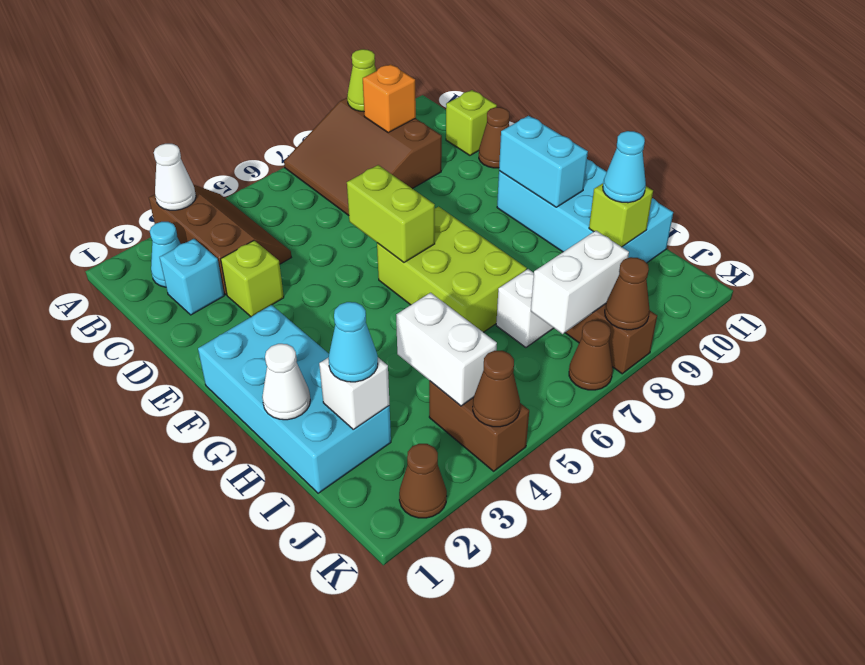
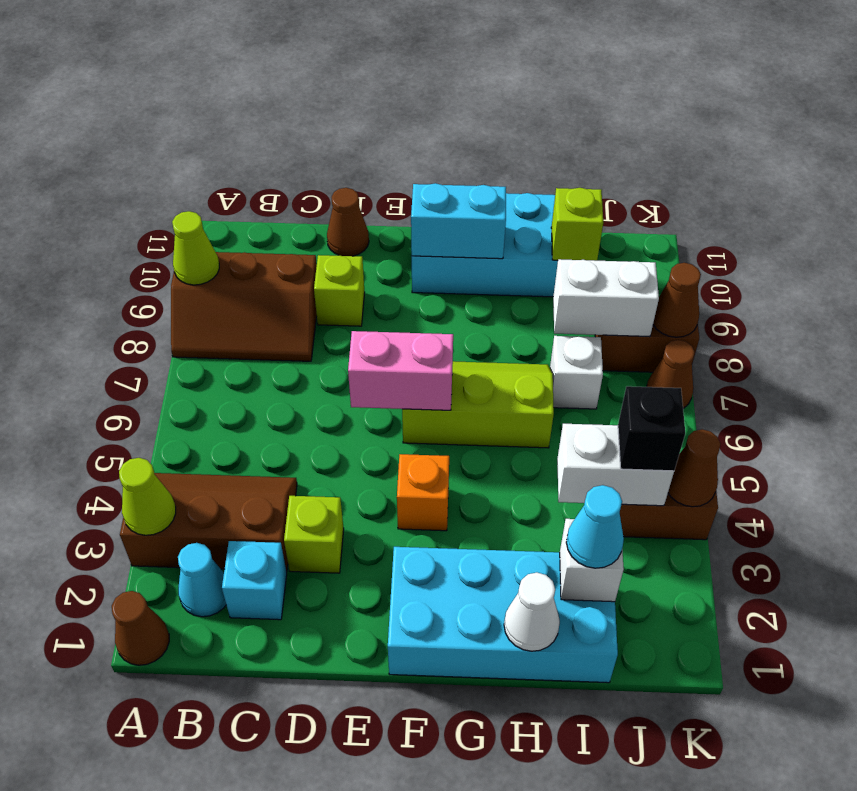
white 1x1 cone [154,144,196,210] -> lime 1x1 cone [119,458,176,535]
brown 3x3 slope [284,98,442,215] -> brown 2x3 slope [171,252,317,361]
orange 1x1 brick [363,64,416,132] -> orange 1x1 brick moved to [397,454,449,531]
lime 1x1 brick [446,90,497,155] -> lime 1x1 brick moved to [314,255,365,326]
lime 1x2 brick [347,165,435,262] -> pink 1x2 brick [348,331,453,410]
lime 2x3 brick [377,207,527,332] -> lime 2x3 slope [402,361,554,448]
cyan 1x1 cone [603,131,646,203] -> none
none -> black 1x1 brick [618,386,685,471]
white 1x2 brick [531,231,629,334] -> white 1x2 brick turned to [553,259,659,337]
brown 1x1 cone [399,444,447,518] -> brown 1x1 cone moved to [112,591,169,665]

